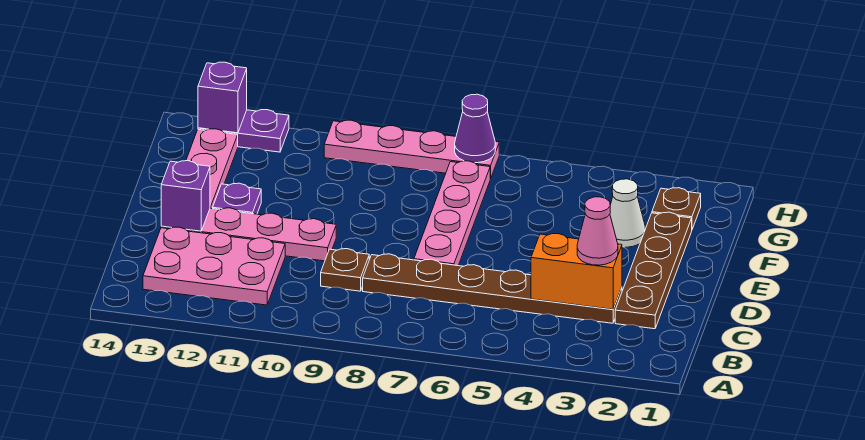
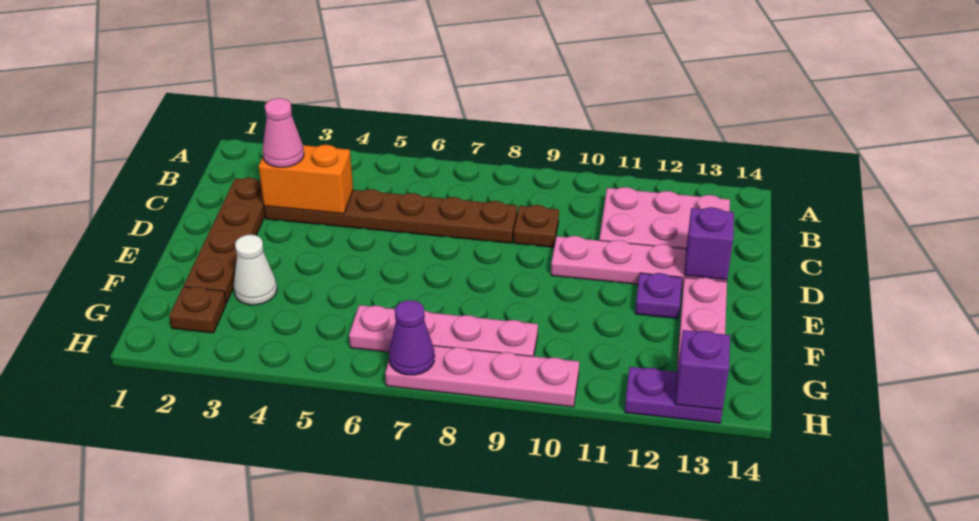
pink 1x4 plate [414,161,490,266] -> pink 1x4 plate turned to [349,305,538,356]

